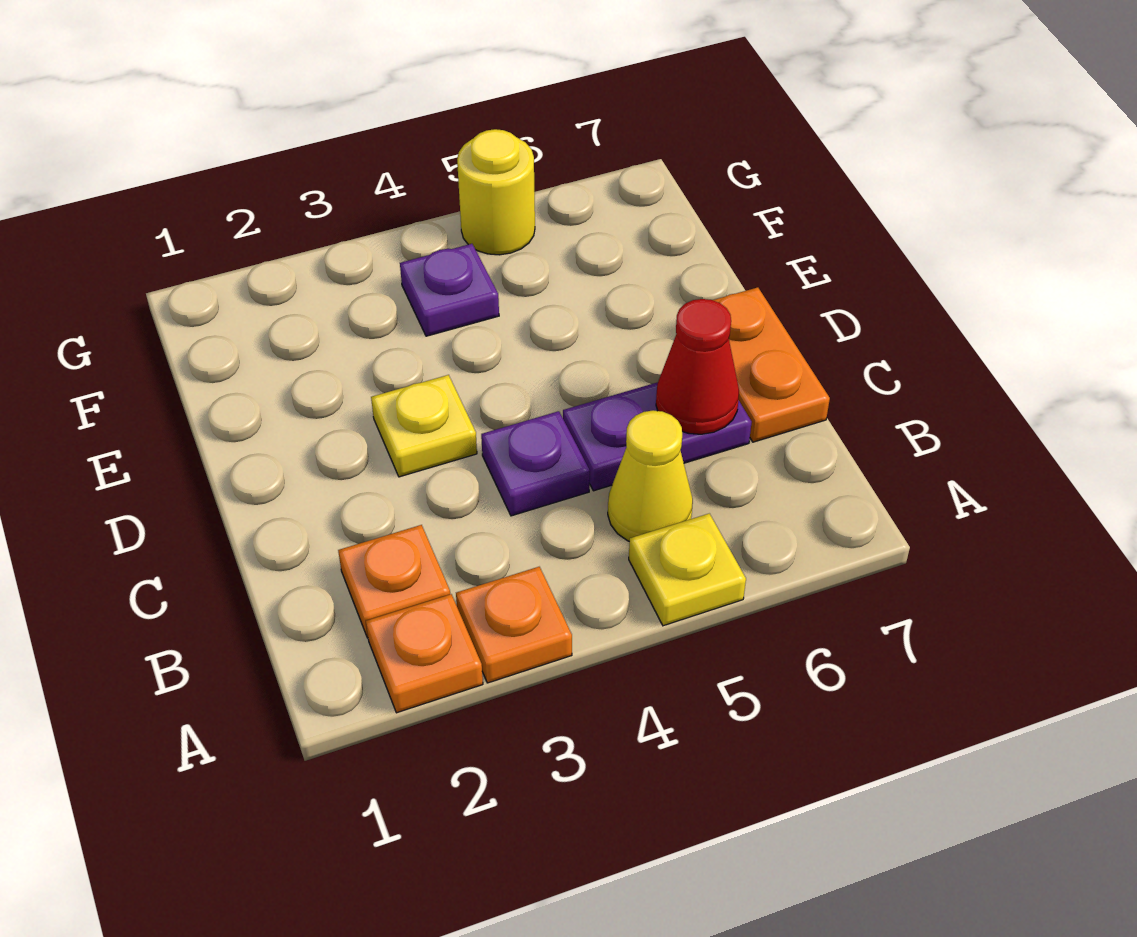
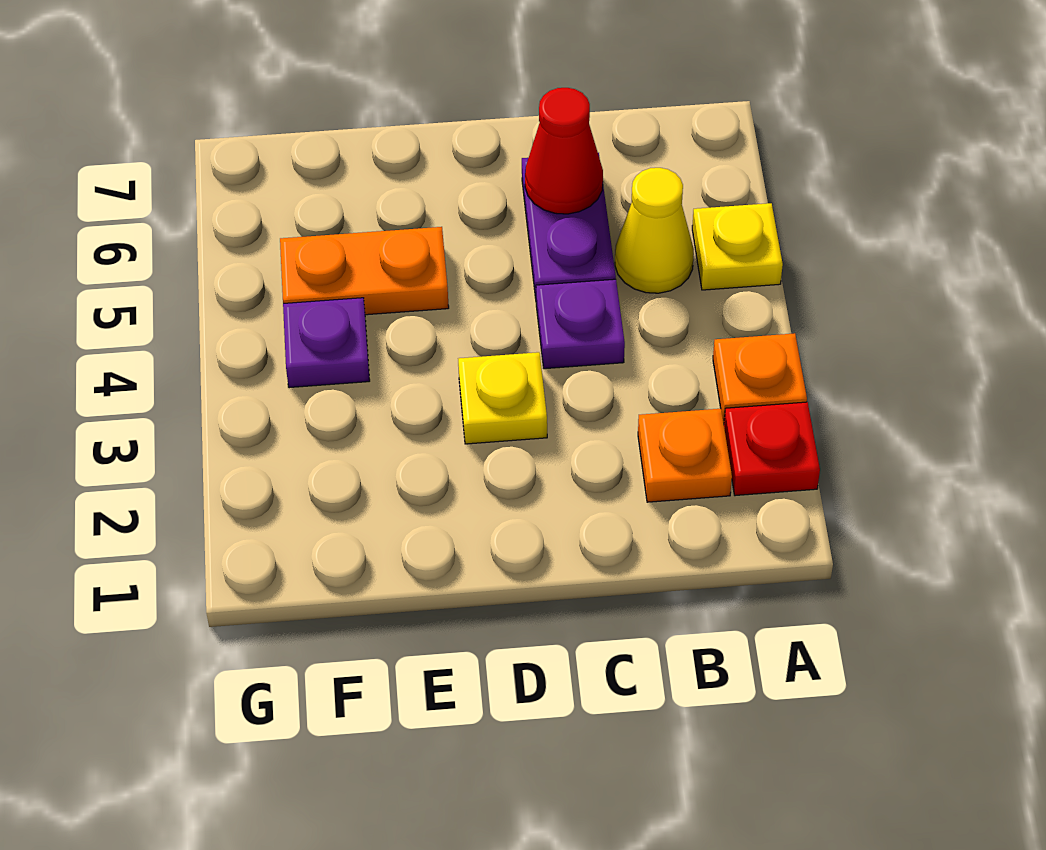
orange 1x1 plate [366,594,483,713] -> red 1x1 plate [724,402,820,496]
orange 1x2 plate [713,287,830,442] -> orange 1x2 plate moved to [280,227,449,315]
yellow 1x1 round brick [457,129,535,255] -> none

